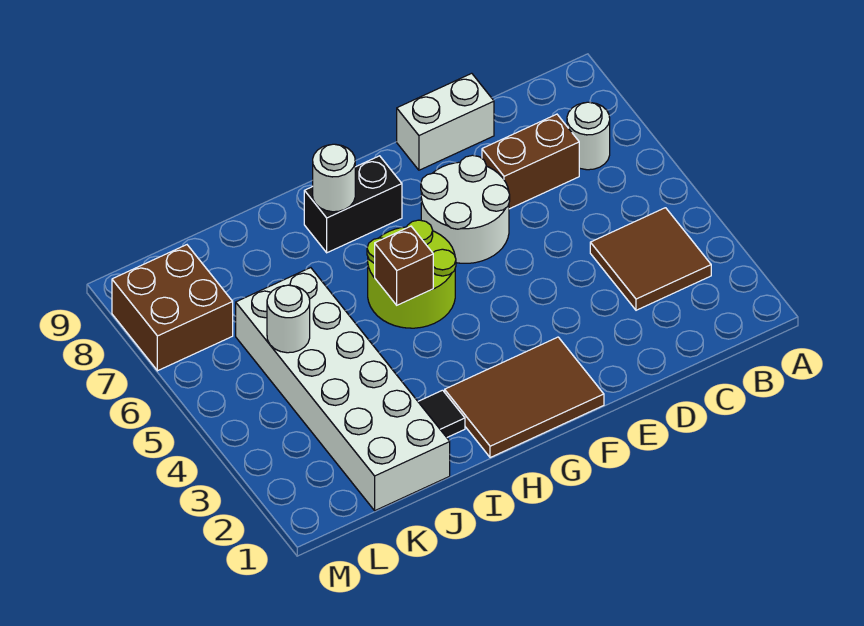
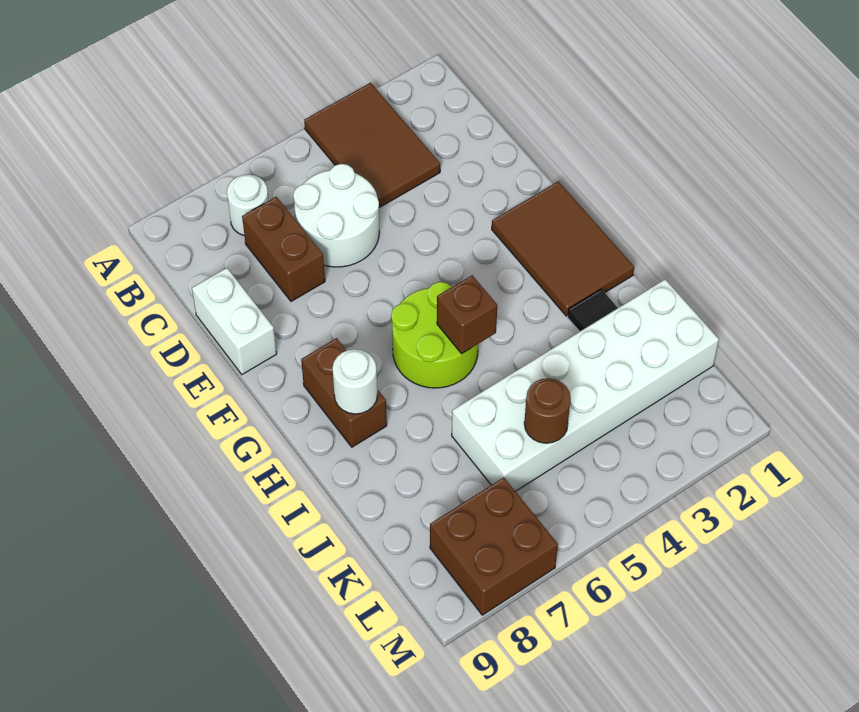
brown 2x2 tile [590,208,711,310] -> brown 2x3 tile [304,83,440,208]
white 2x2 round brick [421,155,510,263] -> white 2x2 round brick moved to [293,164,379,267]
black 1x2 brick [304,156,402,253] -> brown 1x2 brick [301,338,387,447]
white 1x1 round brick [267,285,310,353] -> brown 1x1 round brick [524,378,571,443]

